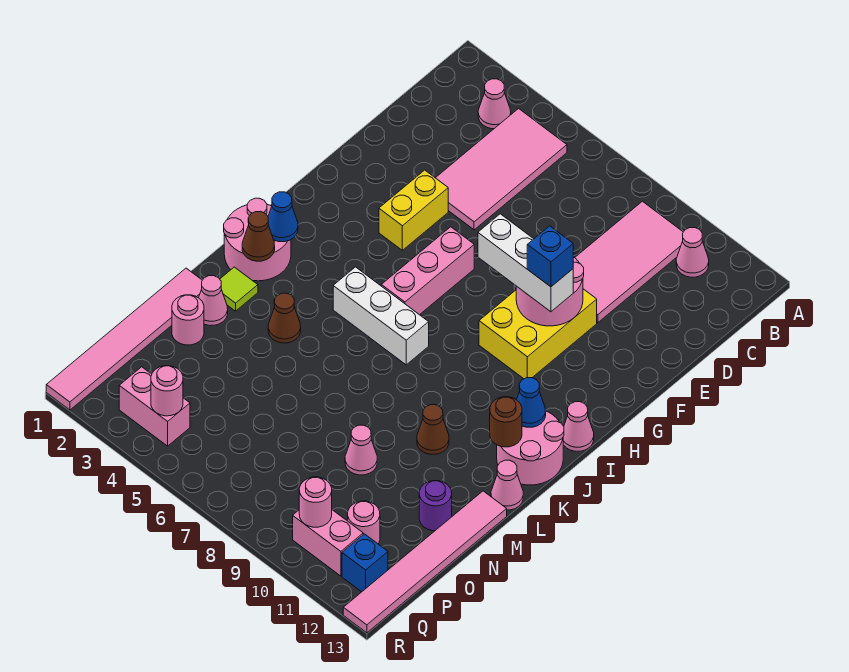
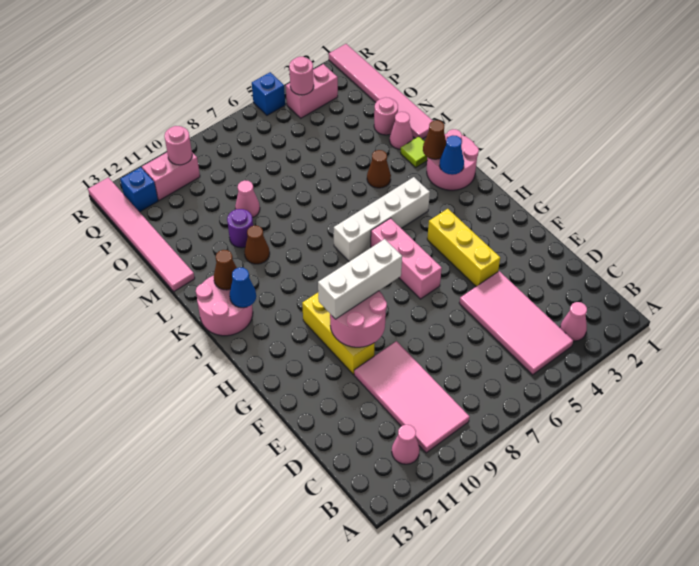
yellow 1x2 brick [379,170,448,250] -> yellow 1x3 brick [427,209,500,286]
yellow 2x3 brick [479,289,597,379] -> yellow 1x3 brick [302,293,375,374]
blue 1x1 brick [527,226,573,287] -> blue 1x1 brick moved to [252,72,285,115]
pink 1x1 cone [563,402,594,451] -> none
white 1x3 brick [333,267,429,365] -> white 1x4 brick [334,177,430,261]
brown 1x1 round brick [490,397,522,447] -> brown 1x1 cone [214,250,237,290]
pink 1x1 cone [491,460,523,510] -> none
purple 1x1 round brick [419,481,452,531] -> purple 1x1 round brick moved to [227,209,253,248]
pink 1x1 round brick [348,501,380,544] -> none

